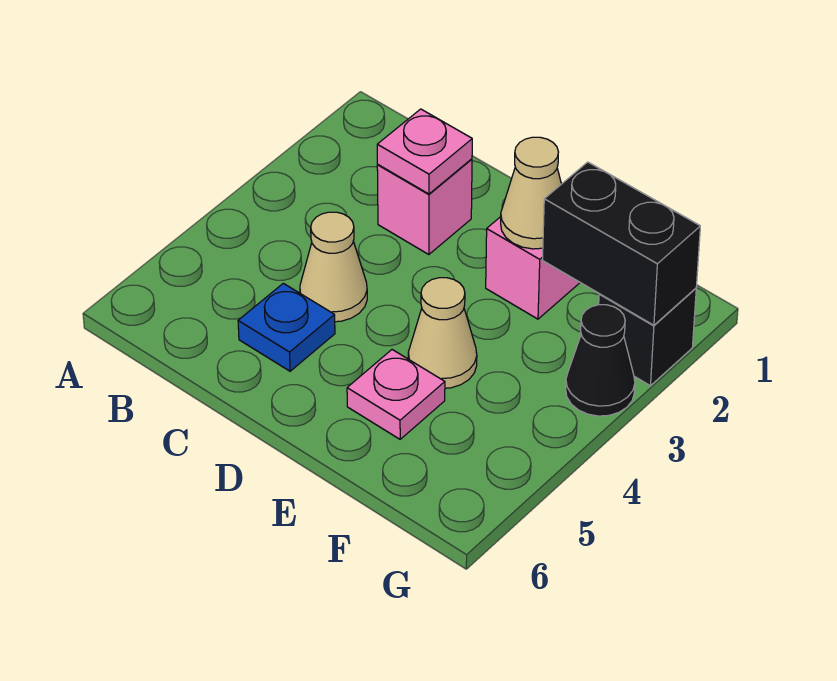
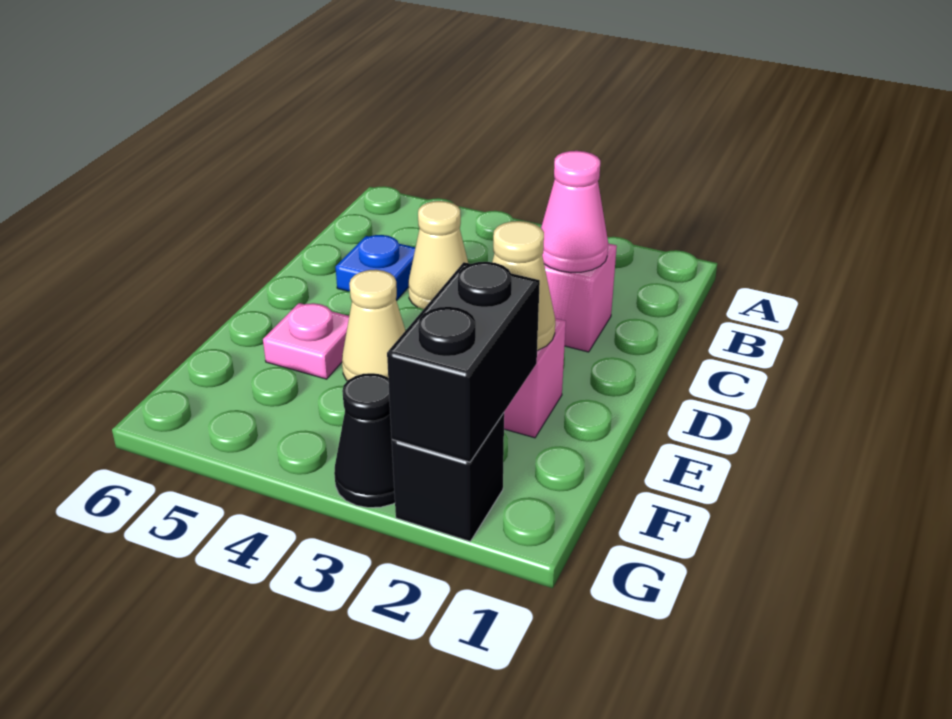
pink 1x1 plate [377,109,472,194] -> pink 1x1 cone [541,151,608,273]

